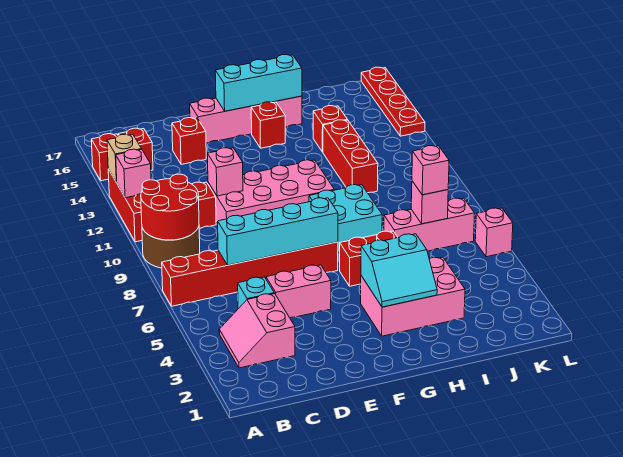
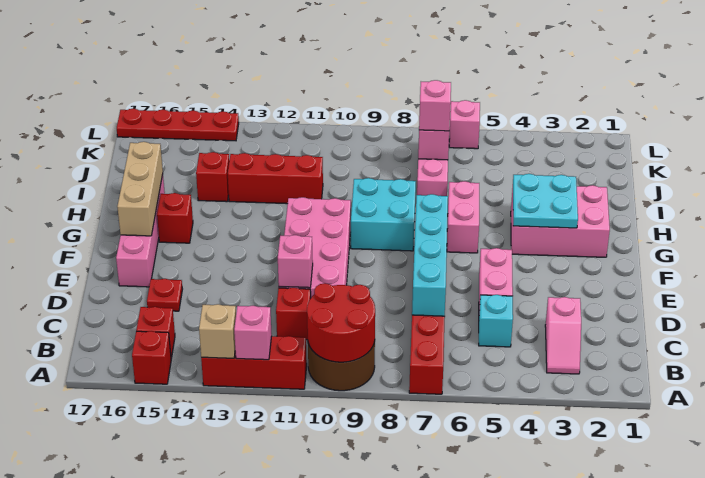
pink 2x2 slope [219,294,295,368] -> pink 1x2 slope [545,297,581,374]
red 1x1 brick [172,118,206,164] -> red 1x1 plate [147,279,182,311]
cyan 1x3 brick [215,55,302,111] -> tan 1x3 brick [117,142,163,236]
pink 2x3 brick [361,257,465,336] -> pink 2x3 brick turned to [511,185,610,257]
cyan 2x2 slope [361,234,437,307] -> cyan 2x2 plate [513,174,578,228]
red 1x2 brick [340,231,398,286] -> pink 1x2 brick [447,181,479,253]

